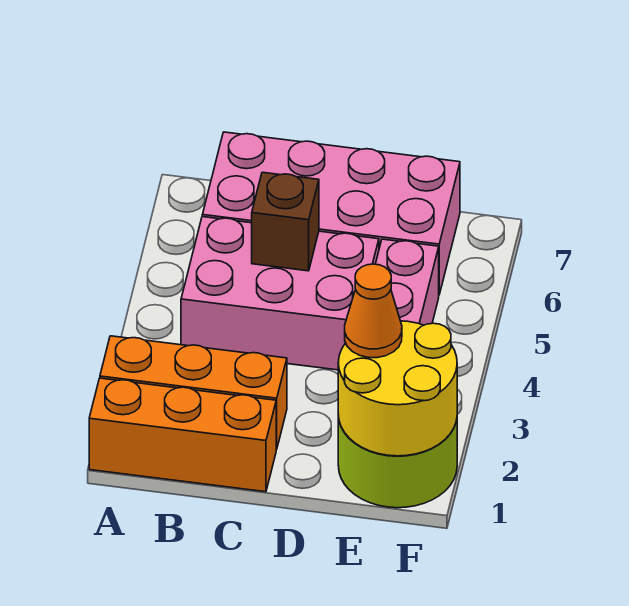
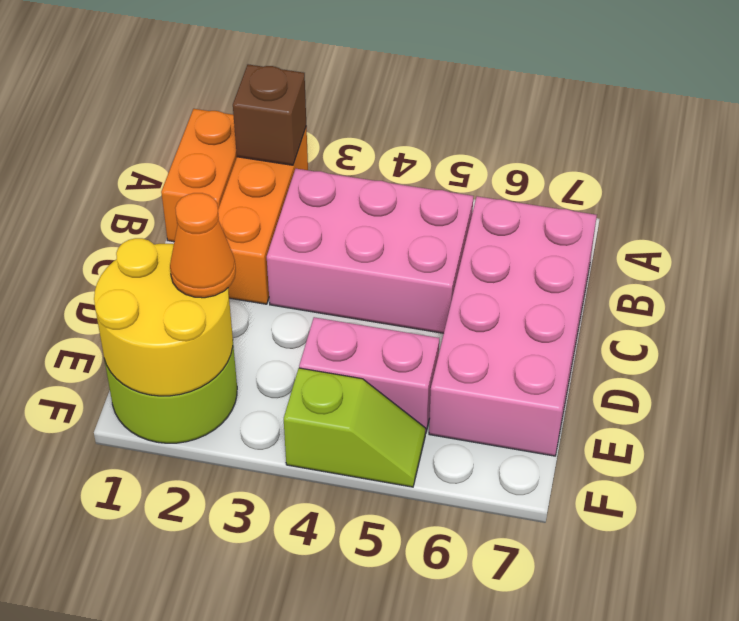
orange 1x3 brick [89,378,276,492] -> orange 1x2 brick [161,109,237,242]
pink 2x3 brick [181,217,379,370] -> pink 2x3 brick turned to [267,169,473,333]
brown 1x1 brick [252,172,319,271] -> brown 1x1 brick moved to [233,64,306,165]
none -> lime 1x2 slope [284,368,426,487]

